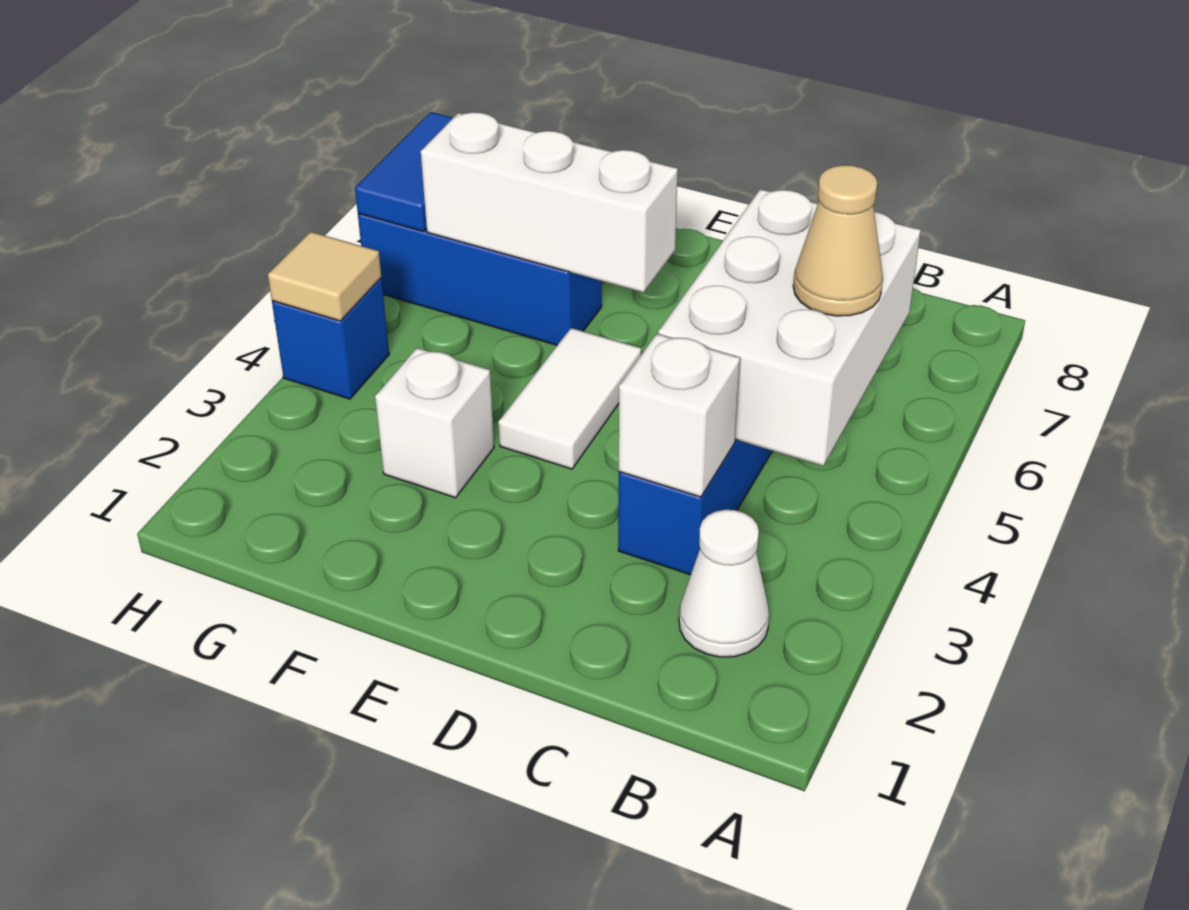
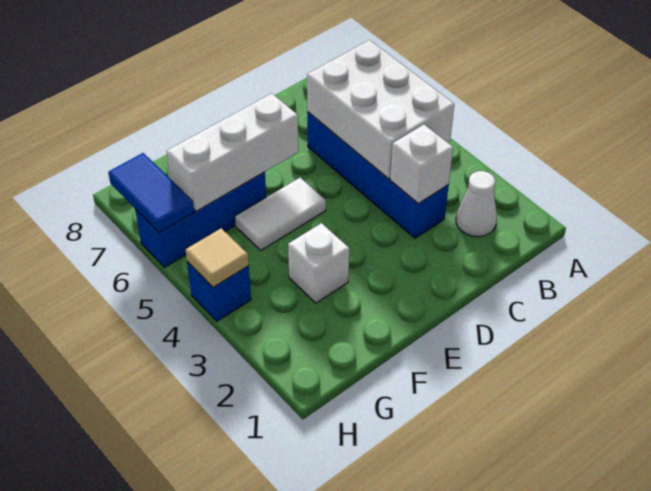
tan 1x1 cone [793,165,883,316] -> none
white 1x2 tile [498,328,641,469] -> white 1x2 tile turned to [235,178,326,250]

